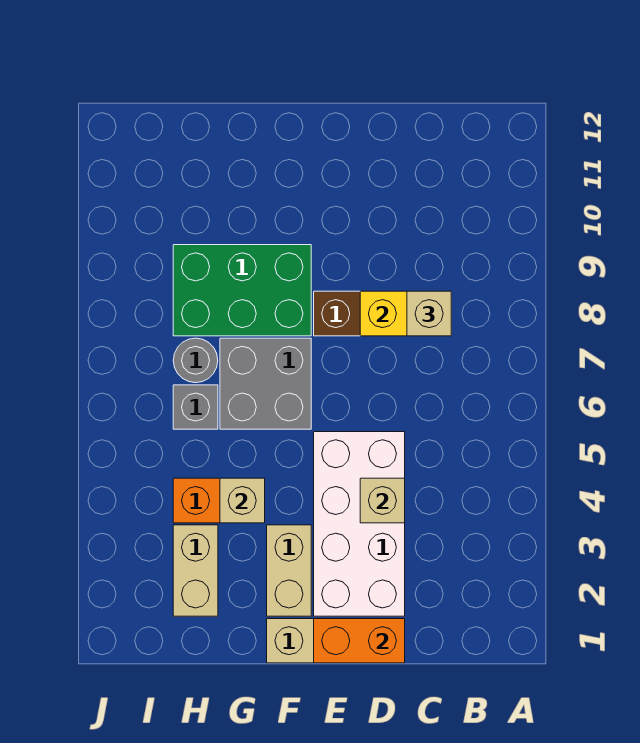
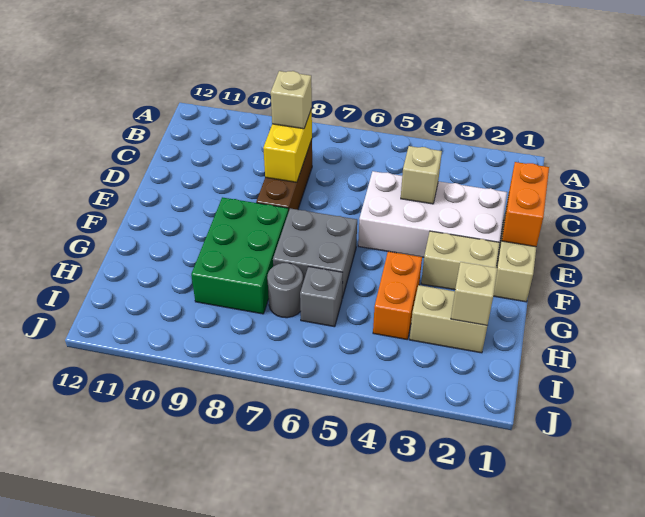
tan 1x1 brick [220,478,265,523] -> tan 1x1 brick moved to [451,262,497,325]

